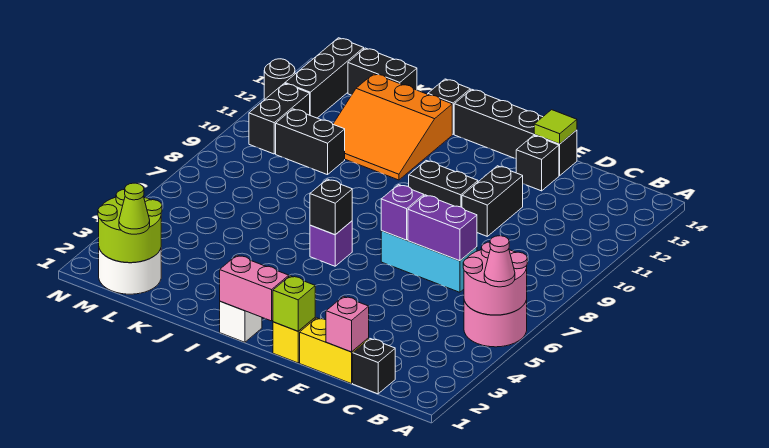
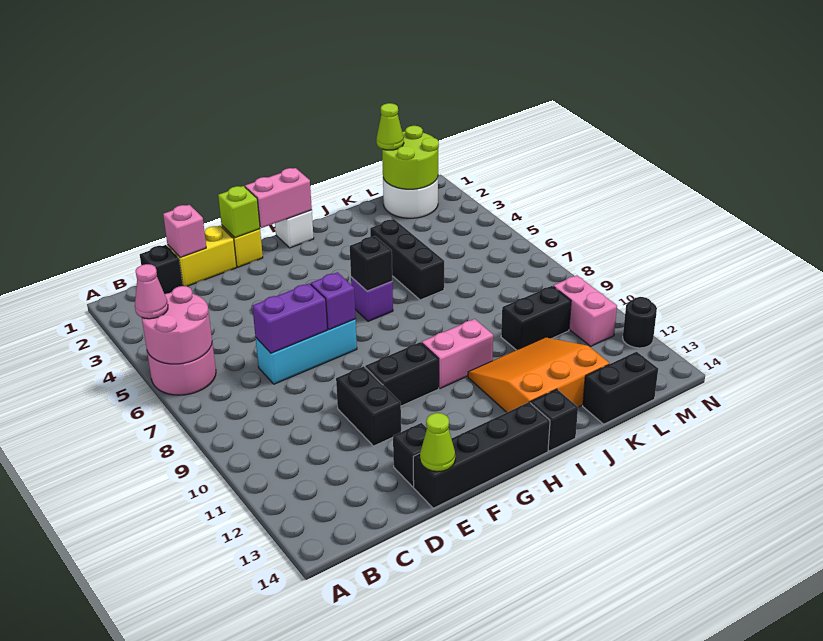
lime 1x1 tile [534,110,577,144] -> lime 1x1 cone [420,413,455,472]
none -> pink 1x2 brick [422,319,493,388]
black 1x2 brick [249,83,310,154] -> pink 1x2 brick [553,275,617,346]
black 1x3 brick [285,38,364,118] -> black 1x3 brick moved to [370,219,444,300]

